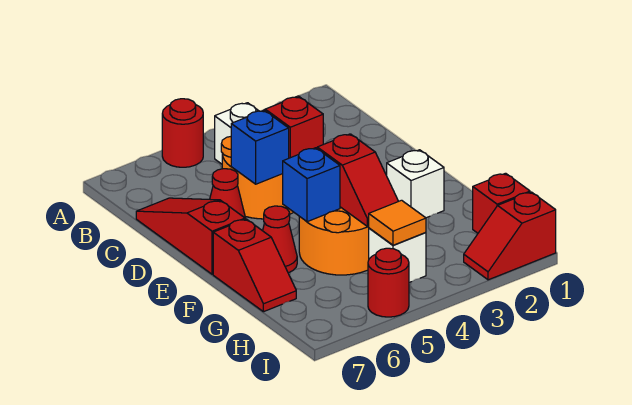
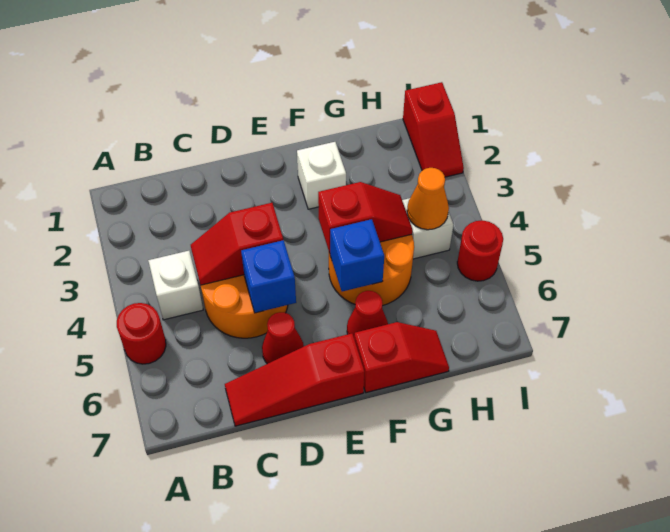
red 1x1 brick [473,173,530,233] -> none
orange 1x1 tile [368,200,426,245] -> orange 1x1 cone [407,168,449,230]

